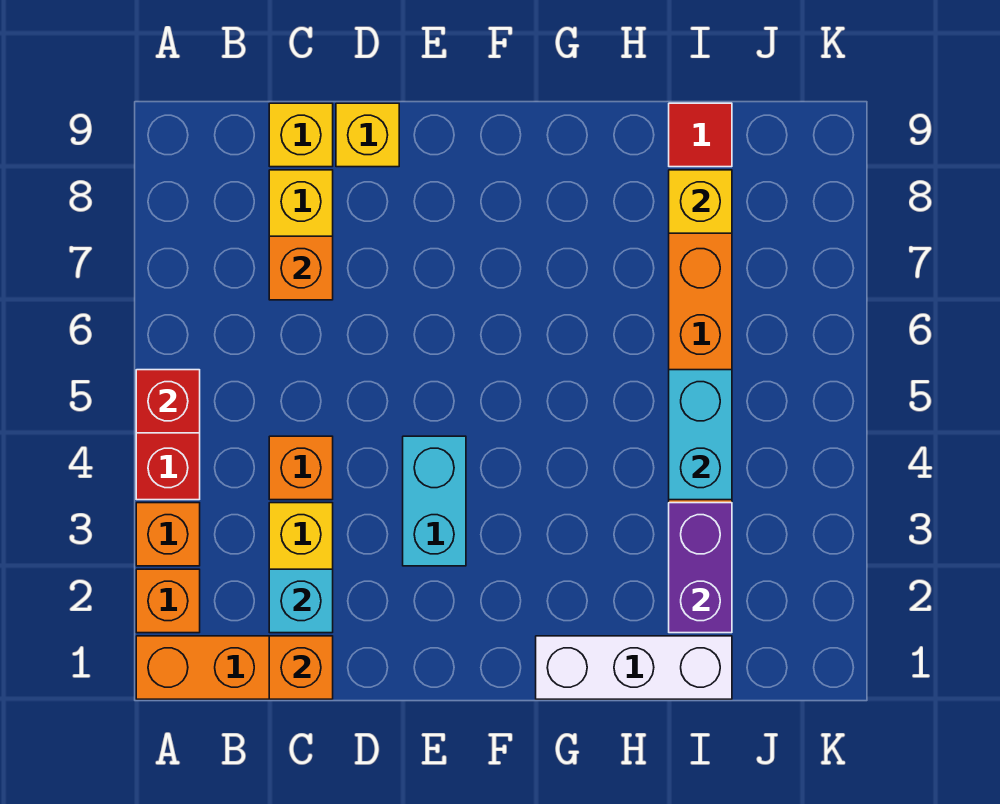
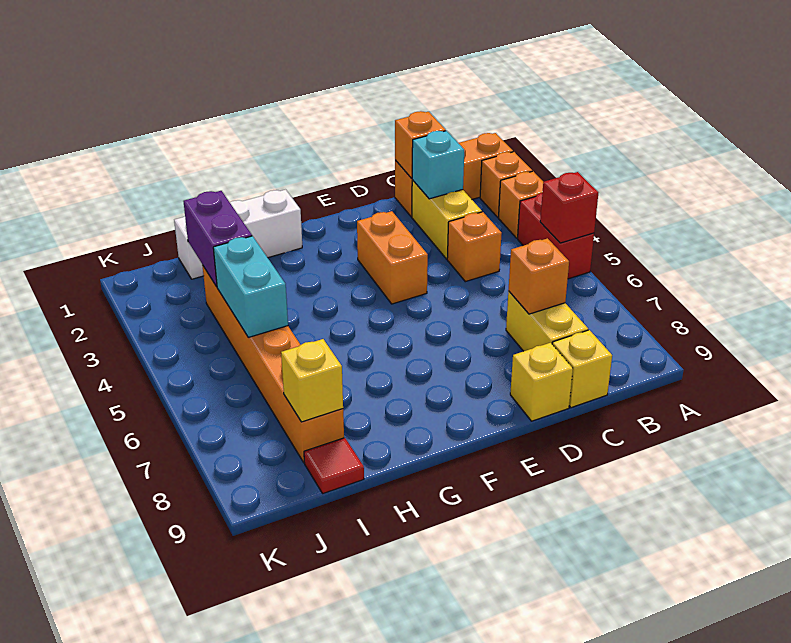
cyan 1x2 brick [403,436,466,566] -> orange 1x2 brick [357,211,428,304]

